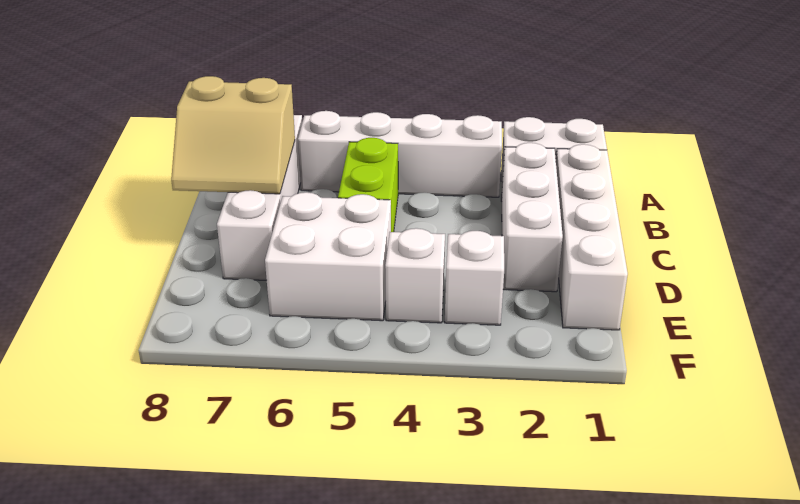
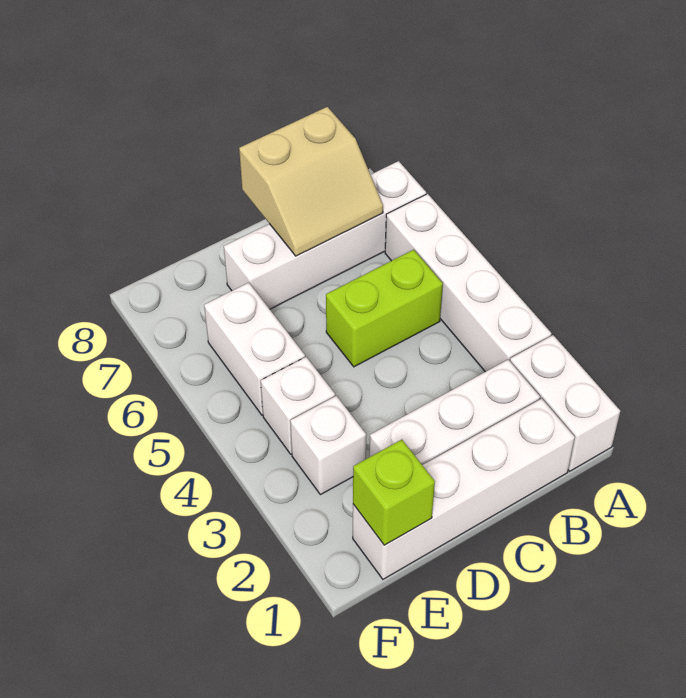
tan 2x2 slope [171,76,295,194] -> tan 2x2 slope turned to [239,107,383,256]
white 2x2 brick [265,192,391,321] -> white 1x2 brick [204,283,305,415]
none -> lime 1x1 brick [353,440,435,545]

